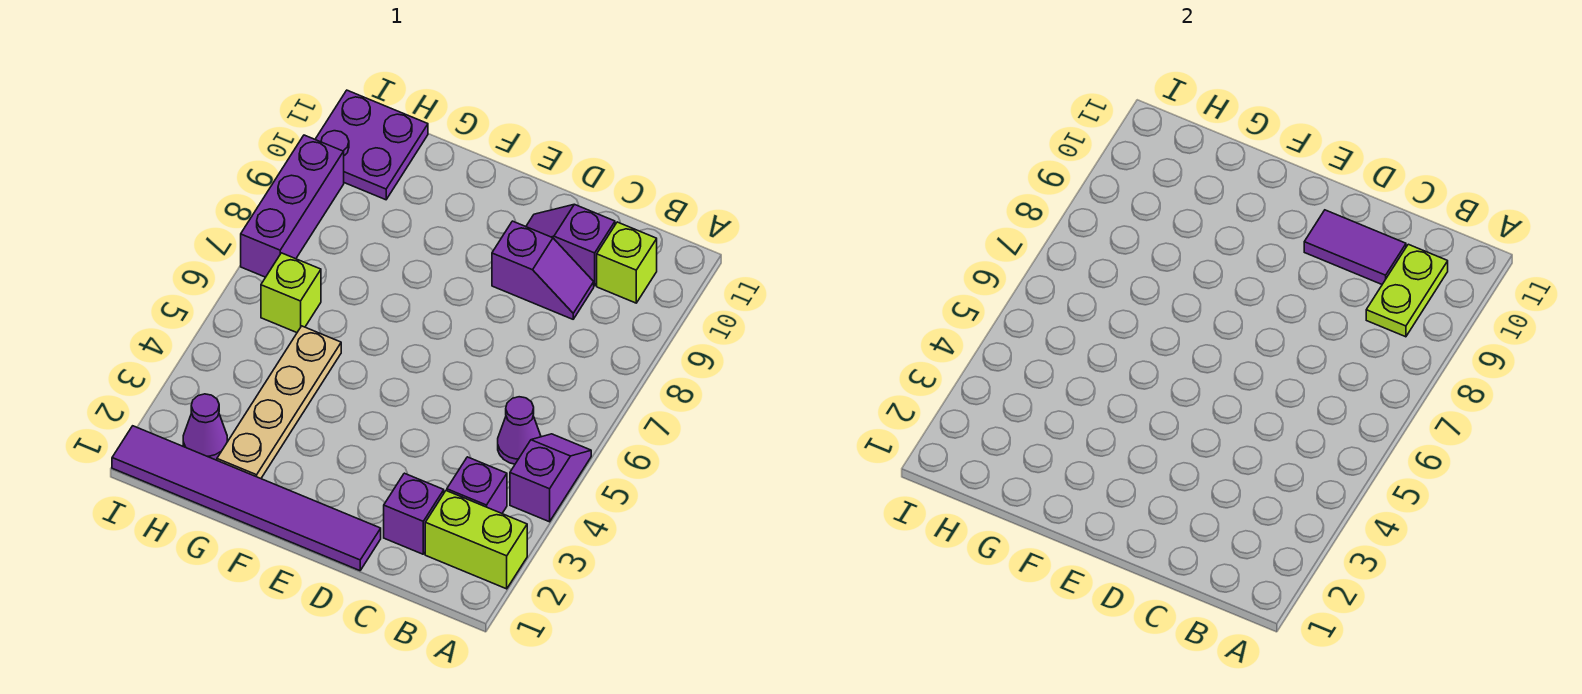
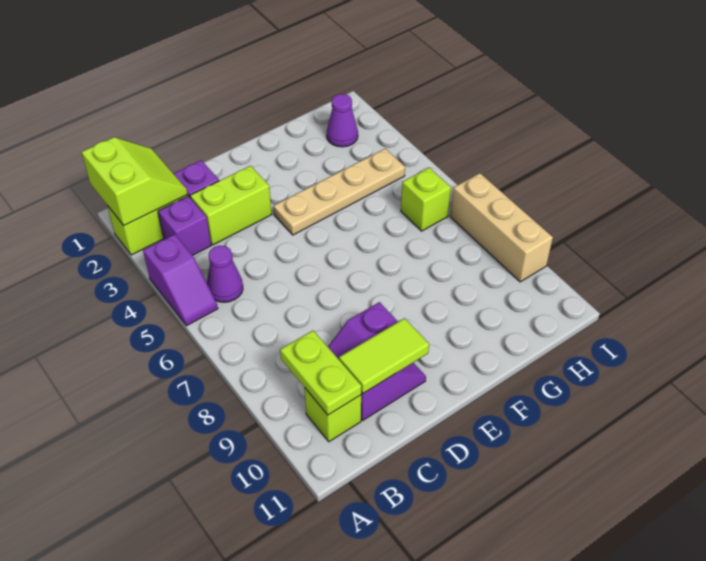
none -> lime 2x2 slope [82,137,187,226]
none -> lime 1x2 brick [190,166,272,245]
purple 1x2 tile [1304,210,1406,284] -> lime 1x2 tile [339,318,429,393]
purple 1x6 tile [112,426,381,571] -> none
tan 1x4 plate [217,326,341,478] -> tan 1x4 plate turned to [273,149,405,235]
purple 2x2 plate [315,90,428,200] -> none
purple 1x3 brick [241,135,344,277] -> tan 1x3 brick [450,173,553,282]

